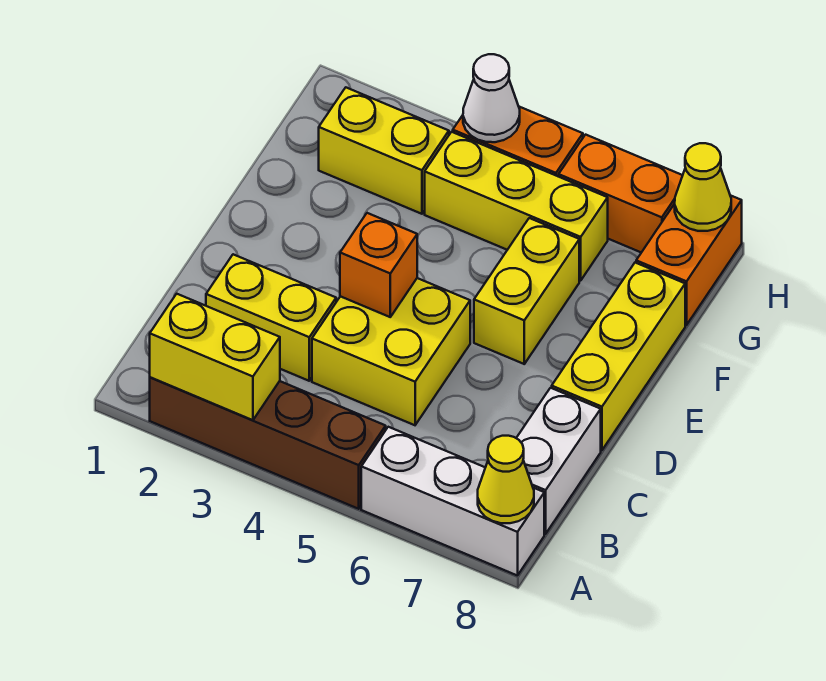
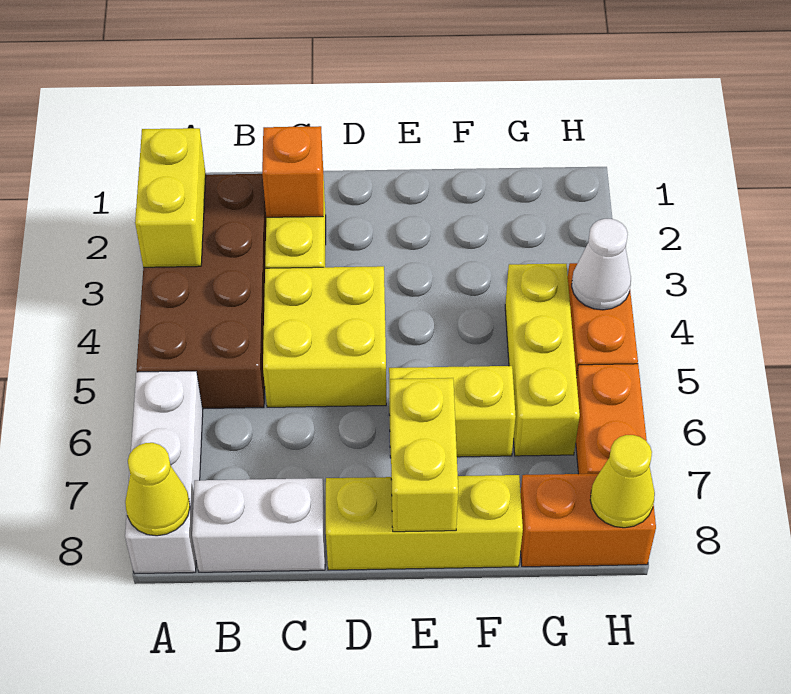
brown 1x4 brick [150,377,386,509] -> brown 2x4 brick [136,174,266,409]
orange 1x1 brick [340,213,417,317] -> orange 1x1 brick moved to [262,126,323,217]
yellow 1x2 brick [319,88,449,214] -> yellow 1x2 brick moved to [390,378,458,532]

